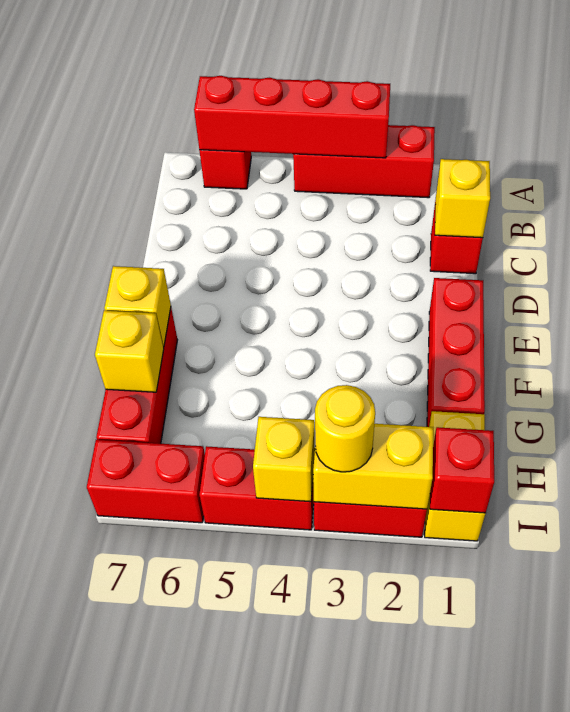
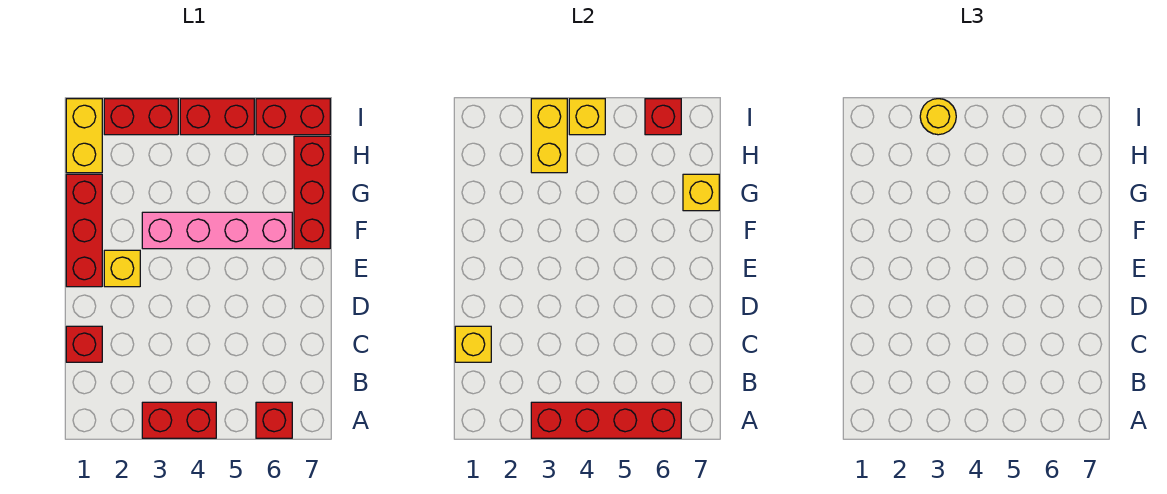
red 1x3 brick [293,125,435,198] -> red 1x2 brick [142,402,216,438]
none -> pink 1x4 brick [142,212,292,249]
yellow 1x1 brick [104,266,171,347] -> yellow 1x1 brick moved to [104,250,140,287]
red 1x1 brick [430,427,494,513] -> red 1x1 brick moved to [645,99,681,135]
yellow 1x2 brick [313,424,434,509] -> yellow 1x2 brick turned to [531,99,567,173]

